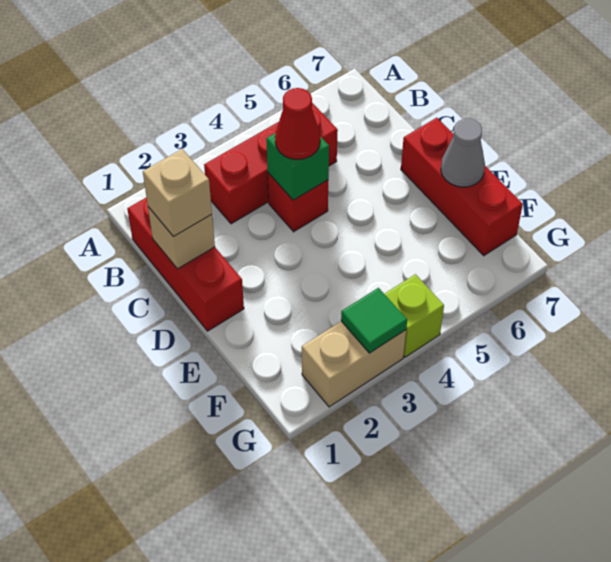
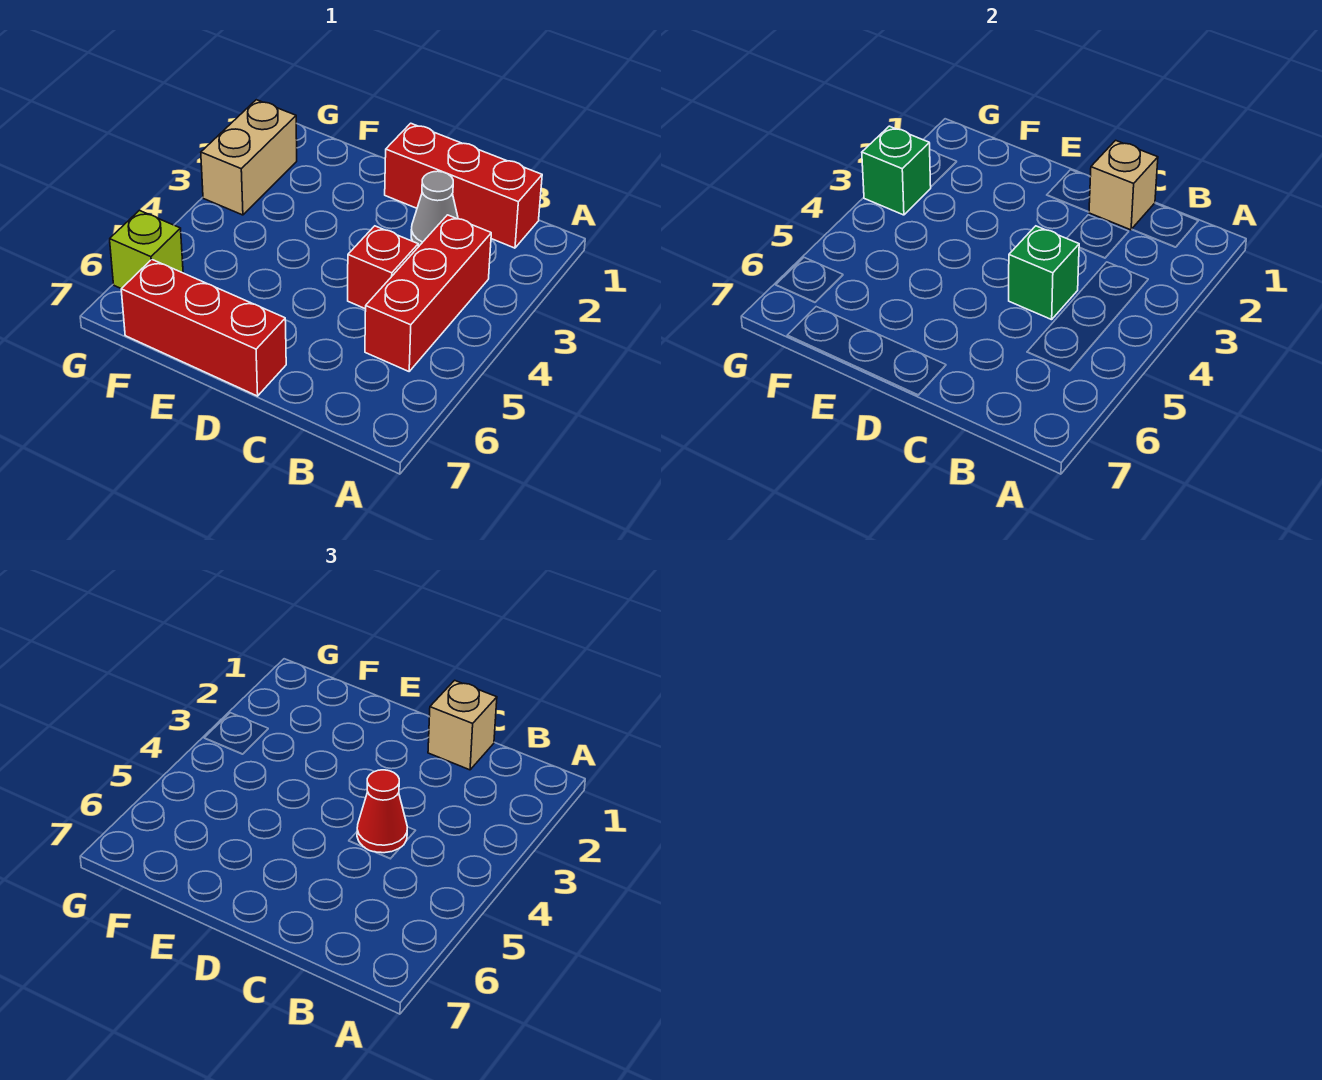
grey 1x1 cone [441,119,485,187] -> grey 1x1 cone moved to [411,171,458,247]
green 1x1 tile [341,288,407,353] -> green 1x1 brick [862,126,931,215]
lime 1x1 brick [385,274,444,357] -> lime 1x1 brick moved to [110,210,183,289]

